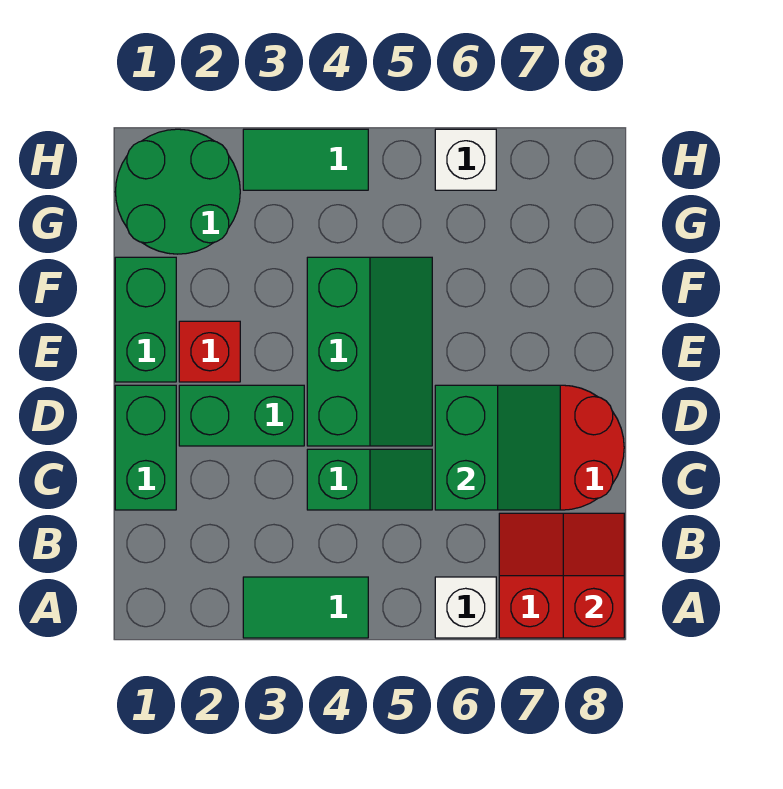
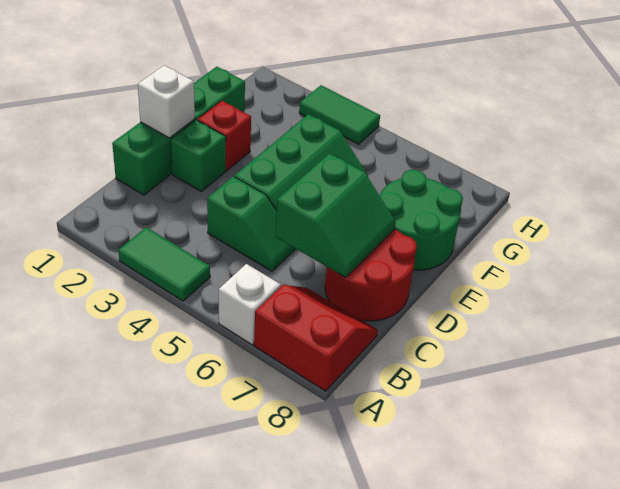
red 1x2 slope [563,513,624,638] -> none
green 1x2 brick [179,385,304,446] -> green 1x1 brick [171,120,226,191]
green 2x2 round brick [115,129,240,254] -> green 2x2 round brick moved to [380,170,463,270]
white 1x1 brick [435,129,496,190] -> white 1x1 brick moved to [138,65,195,138]

